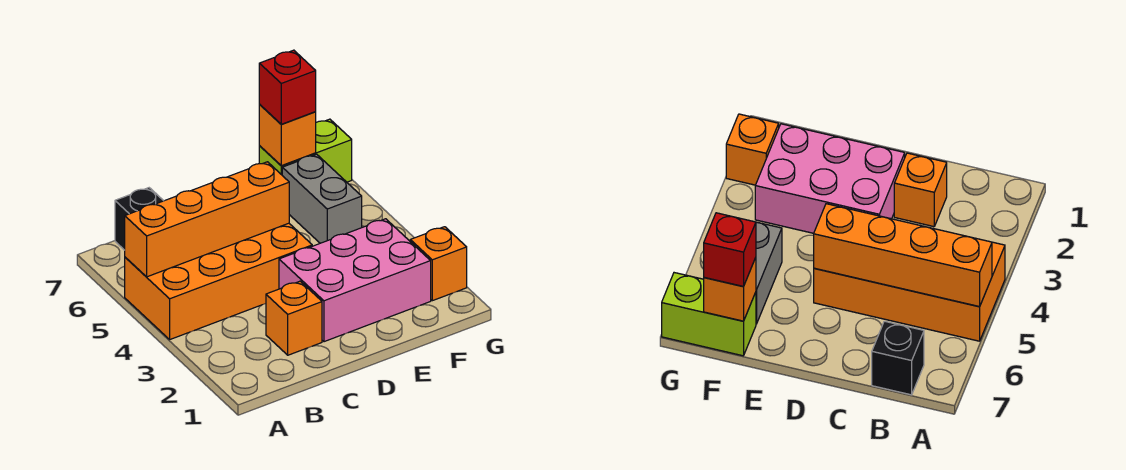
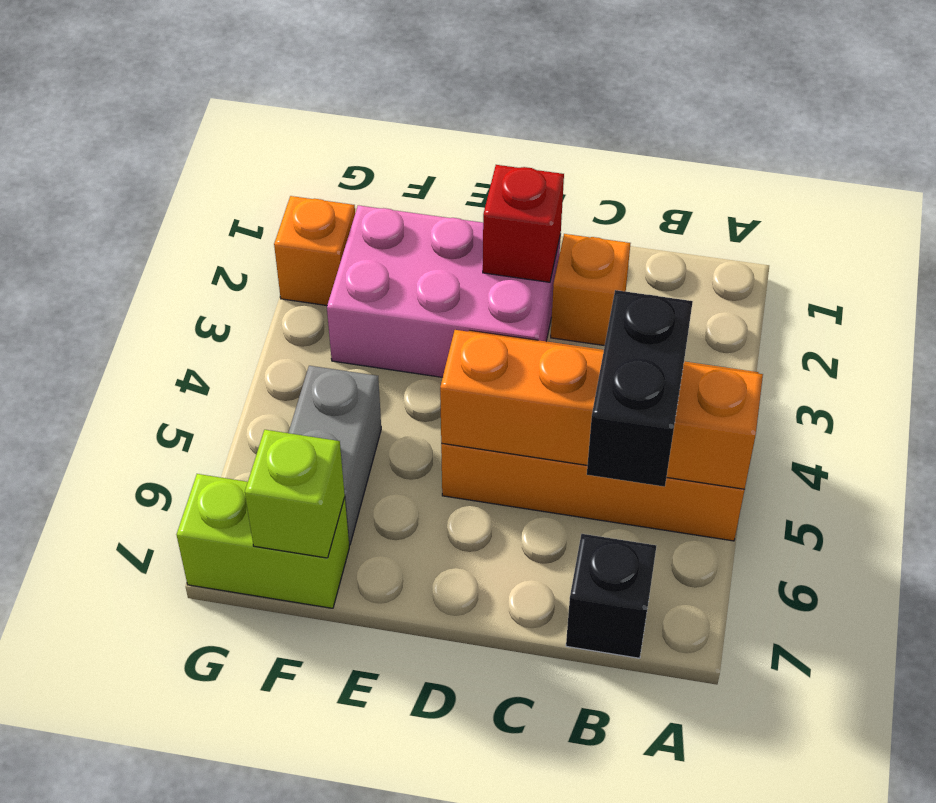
none -> black 1x2 brick [587,290,693,487]
orange 1x1 brick [259,105,316,166] -> lime 1x1 brick [245,430,345,558]
red 1x1 brick [259,50,316,124] -> red 1x1 brick moved to [483,165,564,282]

